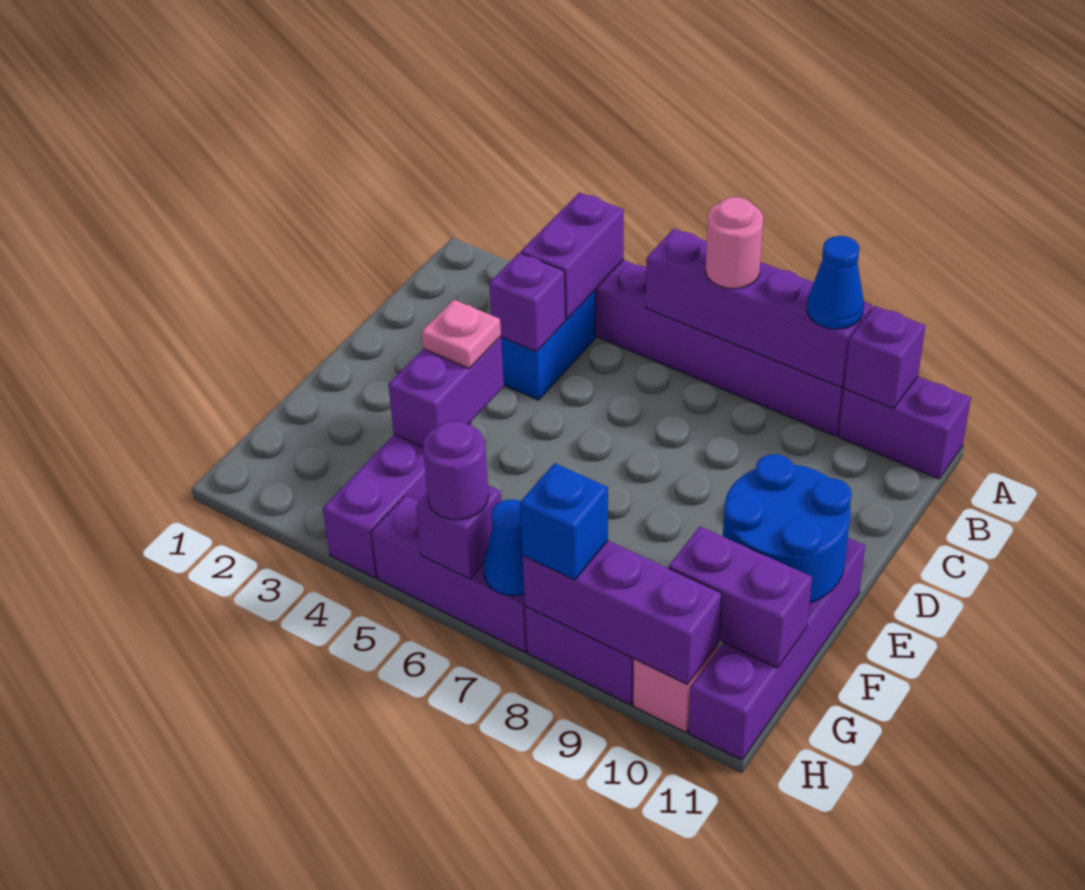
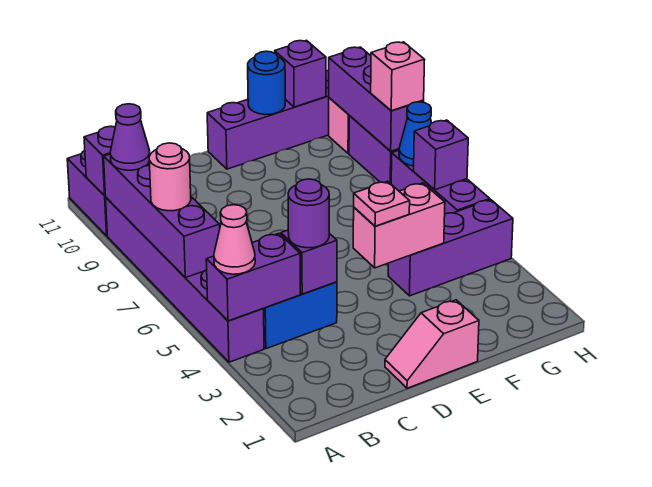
none -> pink 1x1 cone [214,205,255,274]
blue 1x1 cone [807,236,864,329] -> purple 1x1 cone [110,104,150,170]
none -> pink 1x2 slope [385,300,479,388]
purple 1x2 brick [388,336,504,447] -> pink 1x2 brick [353,183,445,268]
blue 2x2 round brick [723,454,851,603] -> blue 1x1 round brick [248,51,285,115]
purple 1x2 brick [668,526,812,668] -> purple 1x1 brick [275,40,326,107]
purple 1x1 round brick [423,421,488,520] -> purple 1x1 round brick moved to [288,179,329,248]
blue 1x1 brick [520,463,608,580] -> pink 1x1 brick [371,42,425,111]

